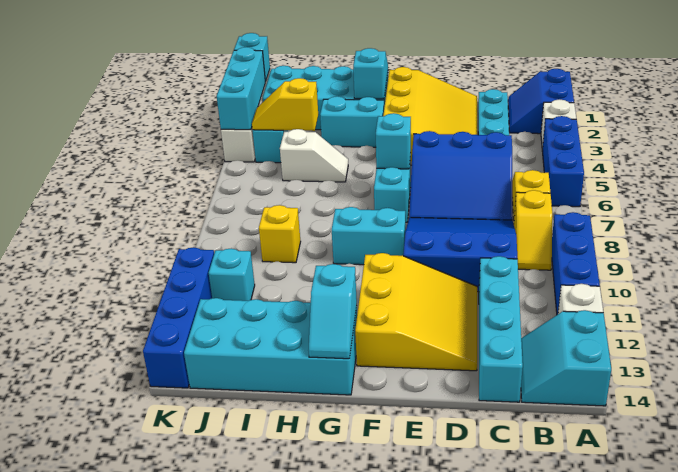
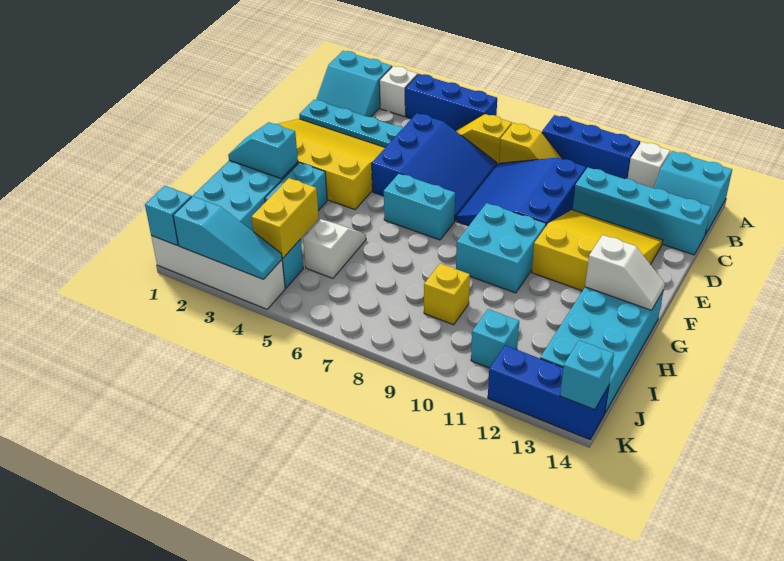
blue 2x2 slope [508,69,574,134] -> cyan 2x2 slope [316,51,392,117]
cyan 1x1 brick [376,113,411,169] -> cyan 1x1 brick moved to [560,340,614,410]
cyan 1x2 brick [332,207,406,265] -> cyan 2x2 brick [456,203,546,293]
cyan 1x2 slope [309,264,357,359] -> white 1x2 slope [585,235,665,310]
yellow 1x2 slope [252,78,318,131] -> yellow 1x2 brick [252,178,319,258]
cyan 1x3 brick [217,47,265,130] -> cyan 1x3 slope [173,196,282,279]
blue 1x4 brick [143,247,214,388] -> blue 1x3 brick [488,345,609,439]

